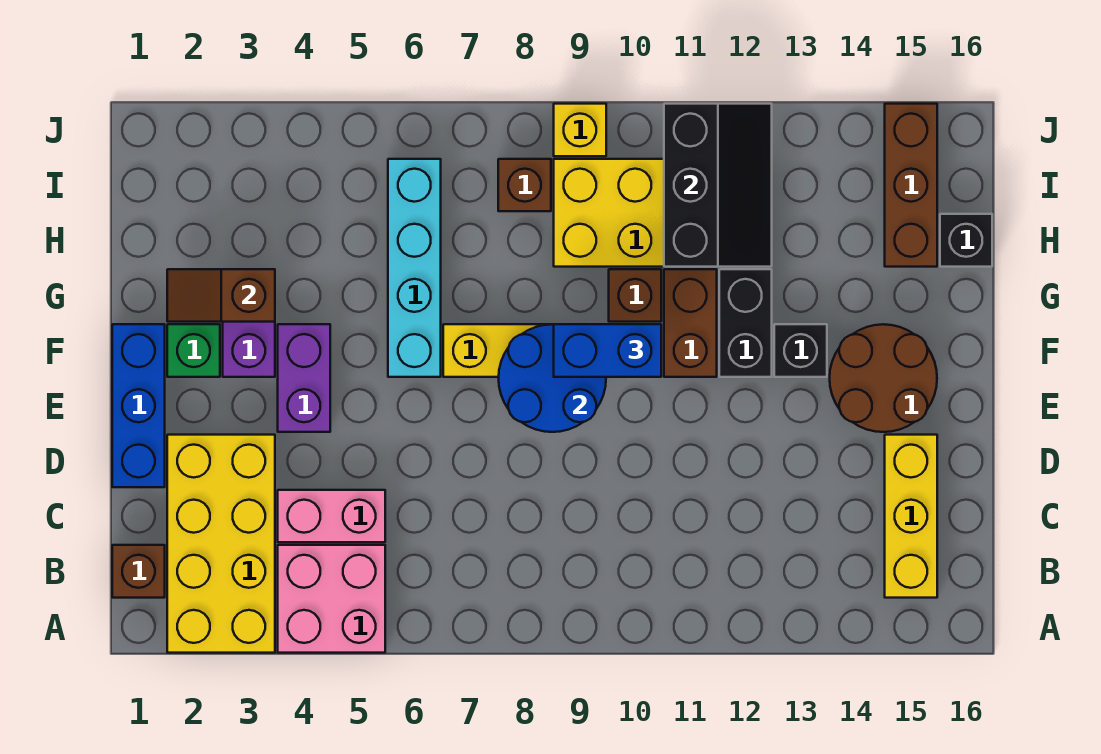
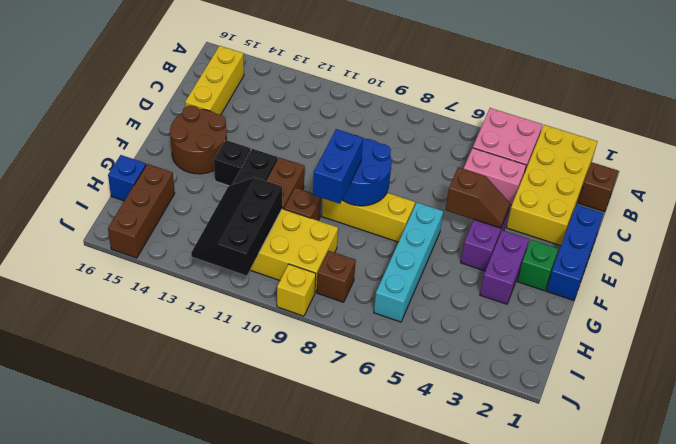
blue 1x2 brick [554,324,661,377] -> blue 1x2 brick turned to [313,129,363,204]
brown 1x2 slope [167,269,275,322] -> brown 1x2 slope moved to [445,168,510,228]
black 1x1 brick [940,214,992,267] -> blue 1x1 brick [108,155,146,201]

